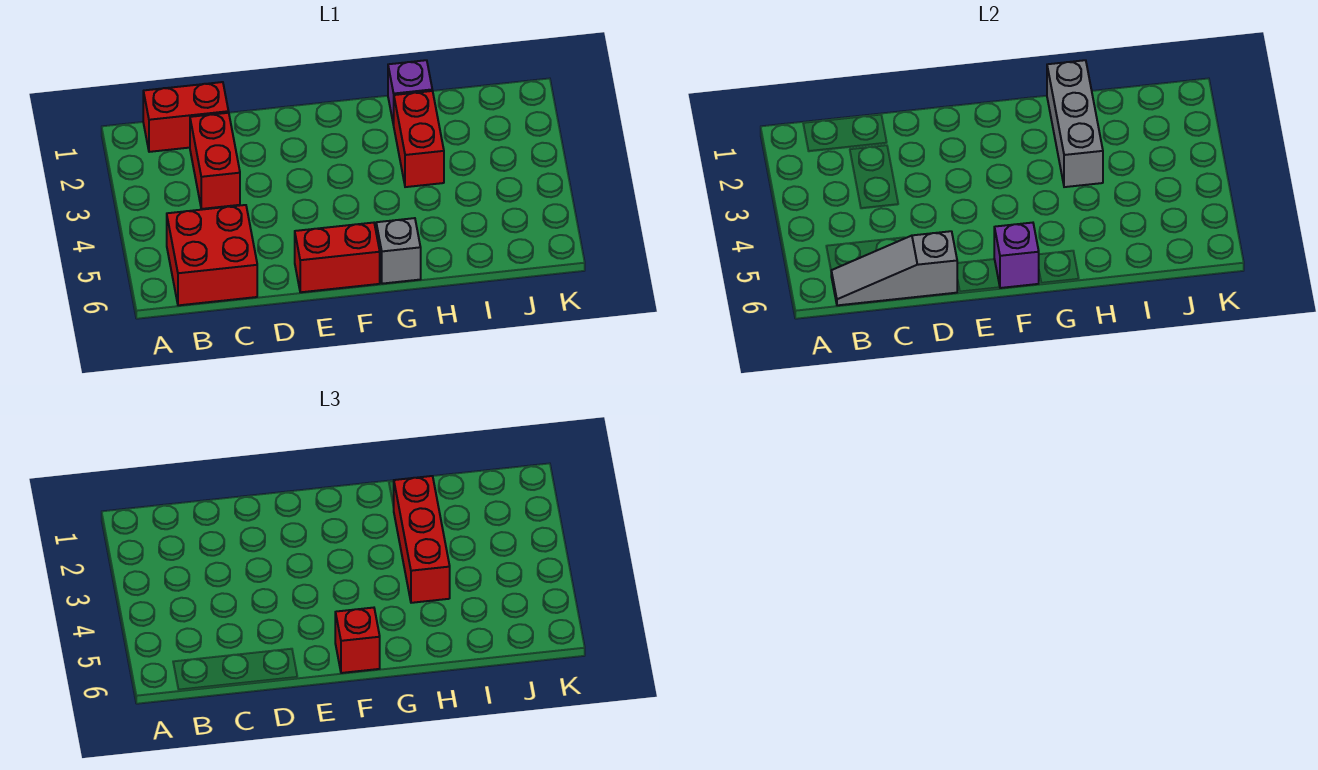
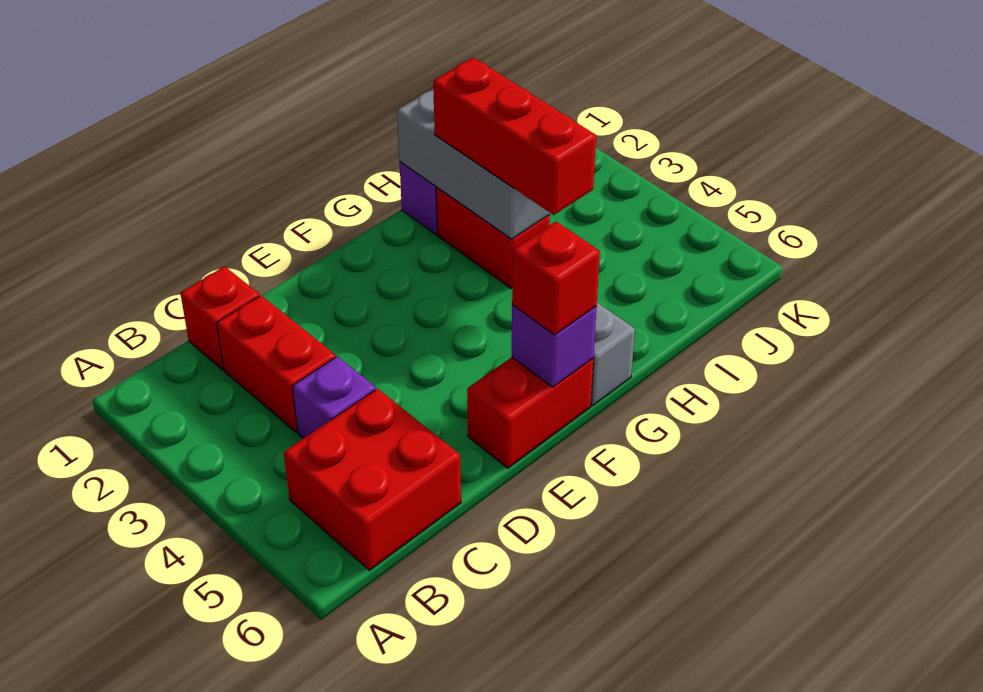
red 1x2 brick [143,82,229,152] -> red 1x1 brick [180,266,259,370]
grey 1x3 slope [831,231,957,305] -> none
none -> purple 1x1 brick [292,356,376,438]

